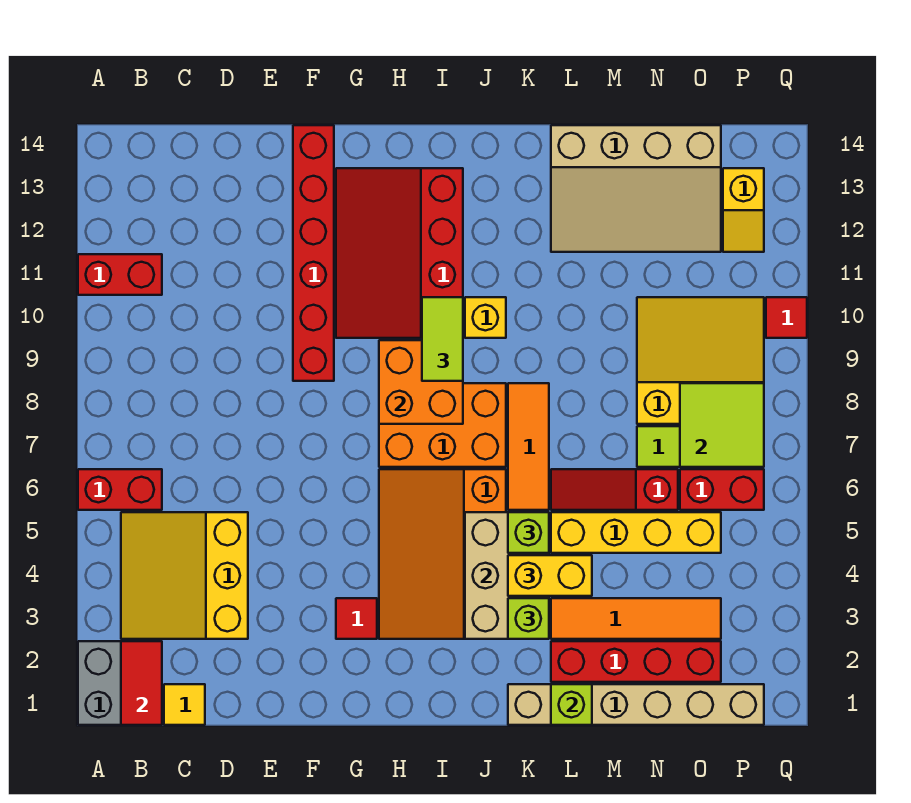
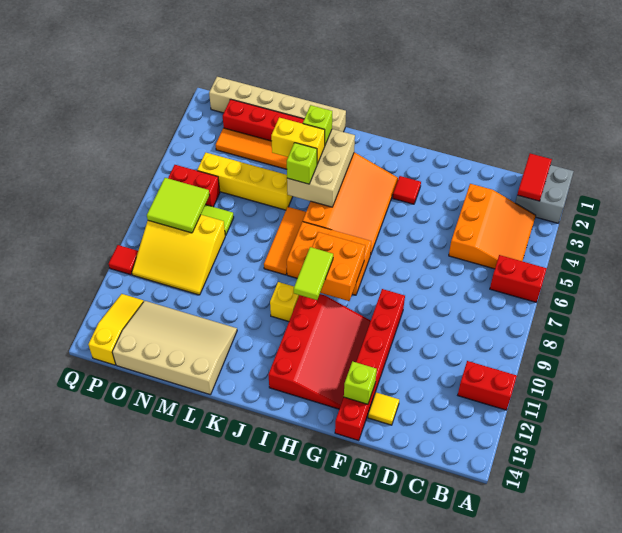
yellow 3x3 slope [121,512,248,639] -> orange 3x3 slope [449,184,536,269]
yellow 1x1 tile [164,684,205,725] -> yellow 1x1 tile moved to [368,392,399,425]
lime 1x1 brick [551,684,592,725] -> lime 1x1 brick moved to [344,361,377,404]
red 1x3 slope [551,469,678,510] -> none
yellow 1x2 slope [723,168,764,252] -> yellow 1x3 slope [88,294,144,365]

